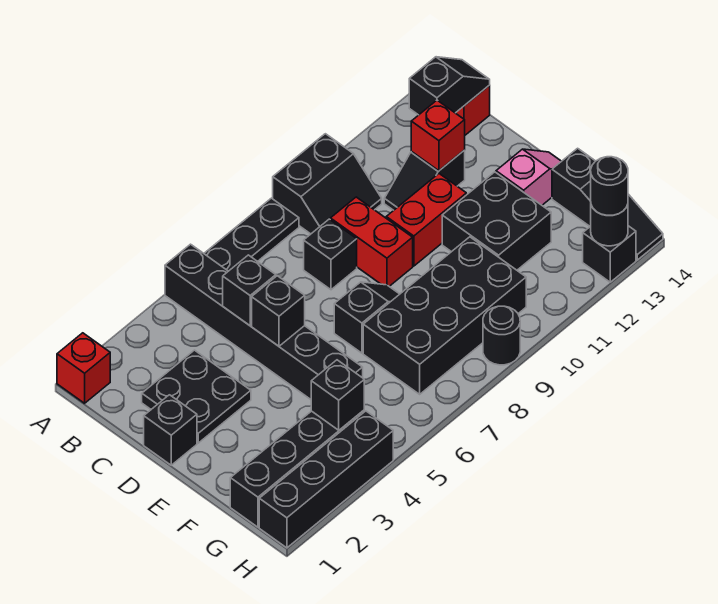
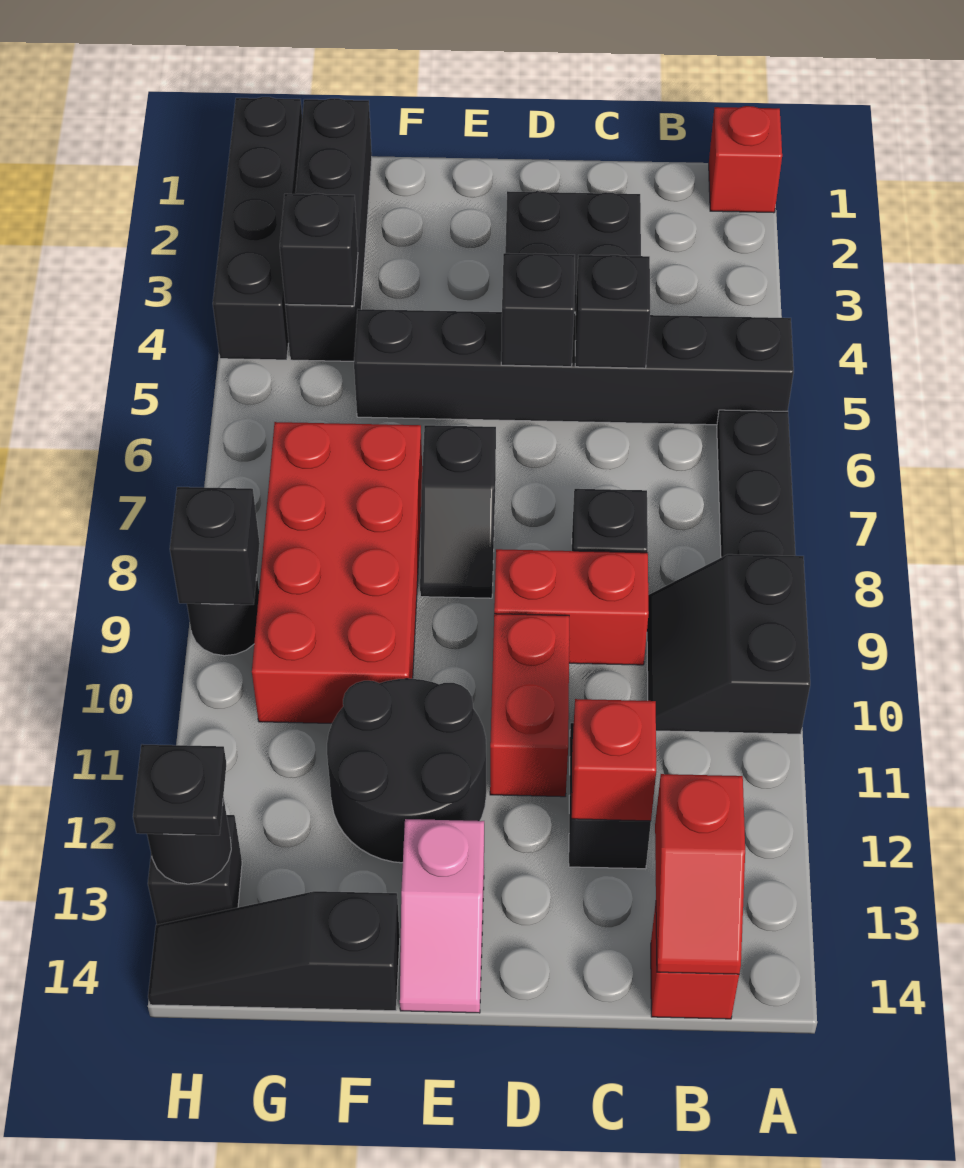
black 1x2 slope [409,57,490,115] -> red 1x2 slope [655,774,745,974]
black 1x1 brick [144,395,197,465] -> black 1x1 brick moved to [170,487,260,605]
black 2x2 brick [442,172,551,270] -> black 2x2 round brick [327,679,486,863]
black 2x4 brick [363,237,526,394] -> red 2x4 brick [252,422,422,723]
black 1x1 round brick [591,157,628,215] -> black 1x1 plate [133,744,227,835]

